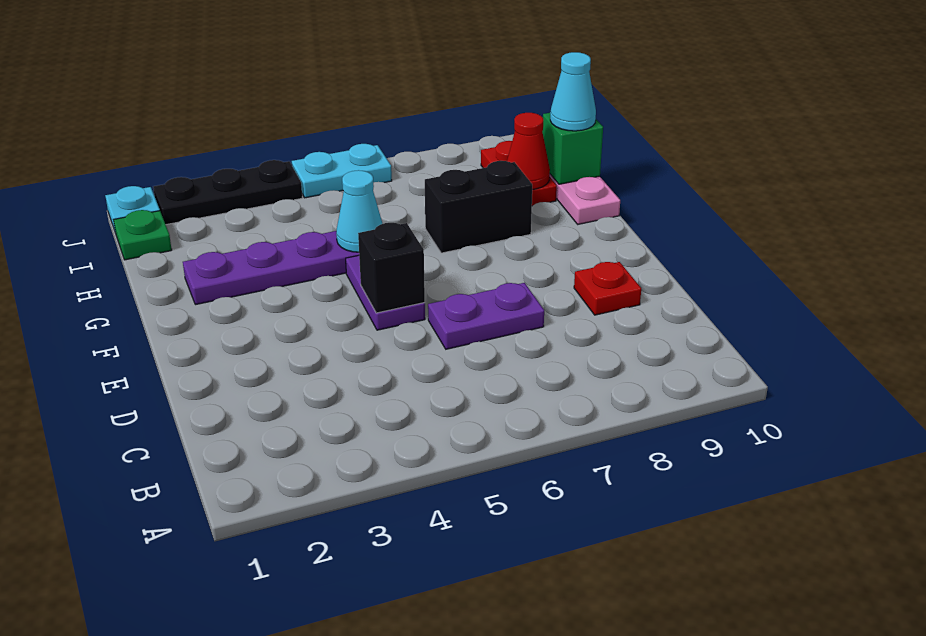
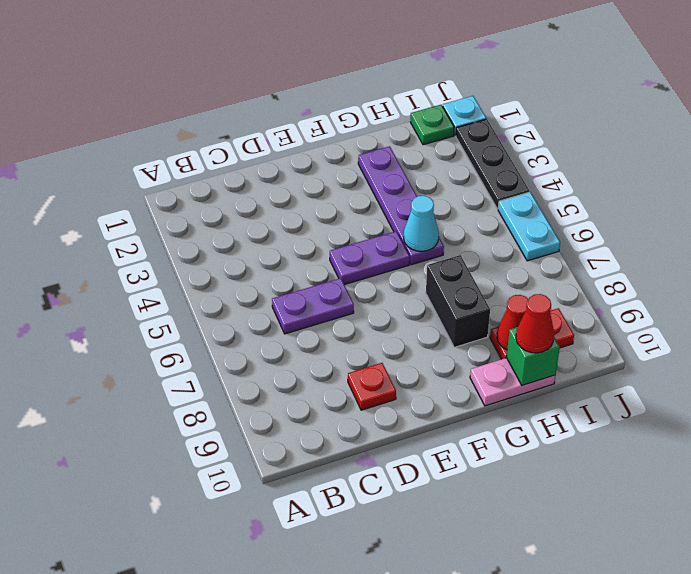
purple 1x2 plate [428,283,544,349] -> purple 1x2 plate turned to [272,278,354,334]
black 1x1 brick [358,223,425,313] -> none
cyan 1x1 cone [550,52,596,131] -> red 1x1 cone [516,294,554,353]

